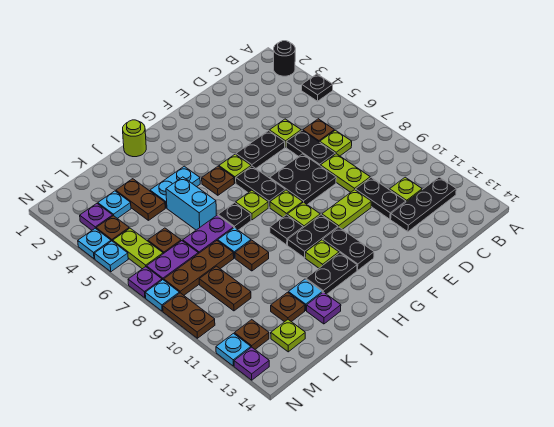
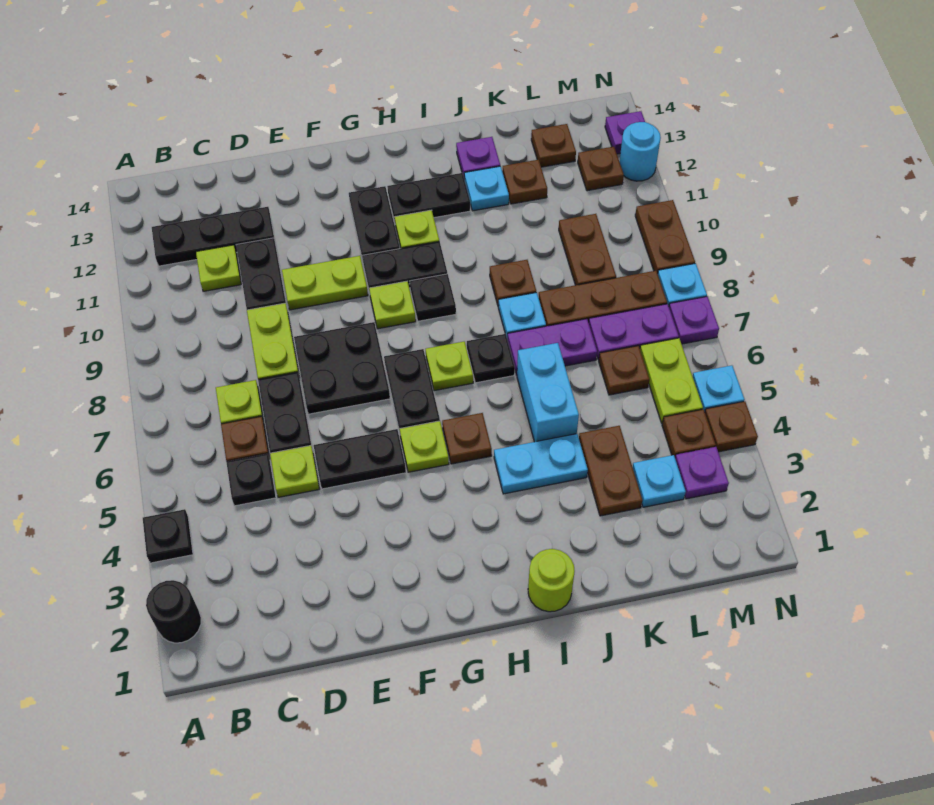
none -> black 1x1 plate [226,454,276,506]
lime 1x1 plate [270,190,303,217] -> none
lime 1x1 plate [271,320,305,352] -> brown 1x1 plate [531,124,576,167]
cyan 1x1 plate [78,228,111,259] -> brown 1x1 plate [705,401,758,452]
cyan 1x1 plate [216,333,251,366] -> cyan 1x1 round brick [619,122,661,181]

